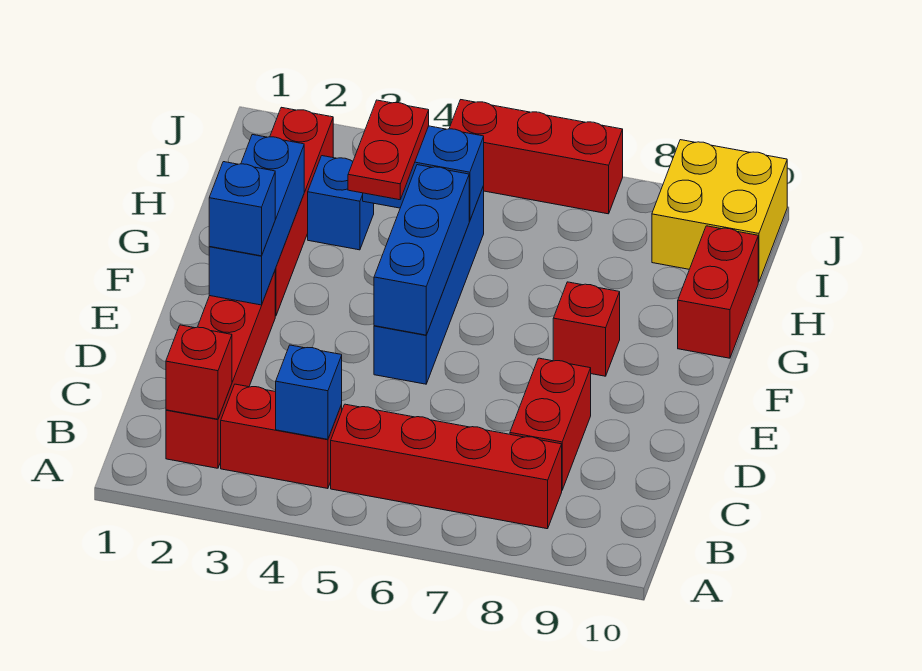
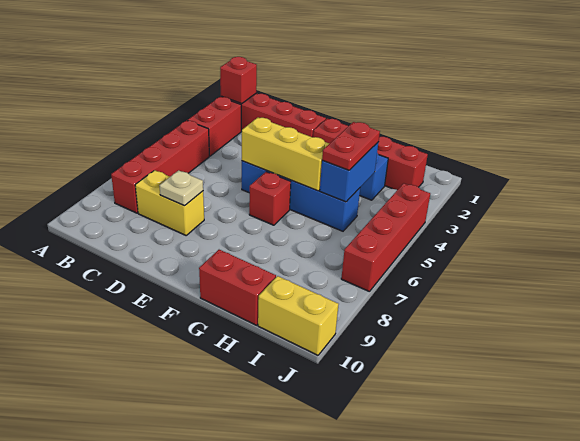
blue 1x1 brick [276,345,342,439] -> none
red 1x2 brick [510,358,591,490] -> yellow 1x2 brick [135,170,204,235]
none -> tan 1x1 plate [159,170,203,206]
blue 1x3 brick [209,135,304,305] -> none
blue 1x1 brick [209,162,275,256] -> none
blue 1x3 brick [374,165,469,335] -> yellow 1x3 brick [241,117,329,191]
red 1x1 brick [553,282,620,376] -> red 1x1 brick moved to [249,172,291,225]
red 1x2 plate [348,100,429,200] -> red 1x2 plate turned to [322,122,380,170]
yellow 2x2 brick [652,140,787,282] -> yellow 1x2 brick [258,276,339,355]
red 1x3 brick [449,100,623,214] -> red 1x4 brick [341,183,430,292]

